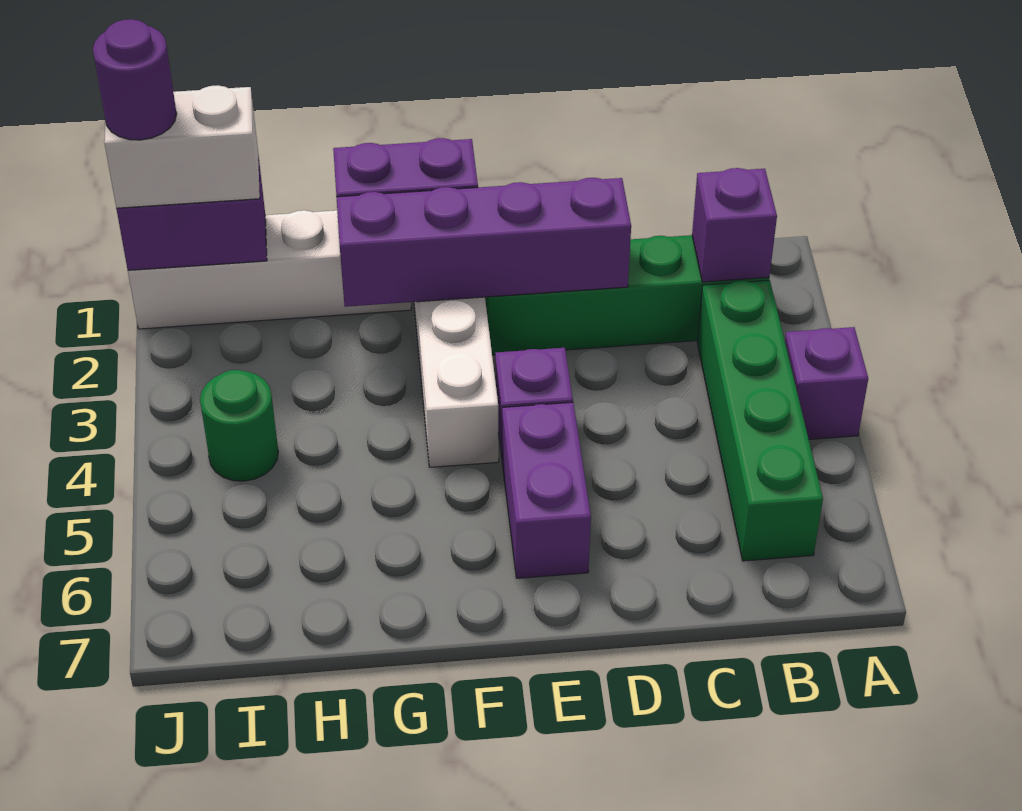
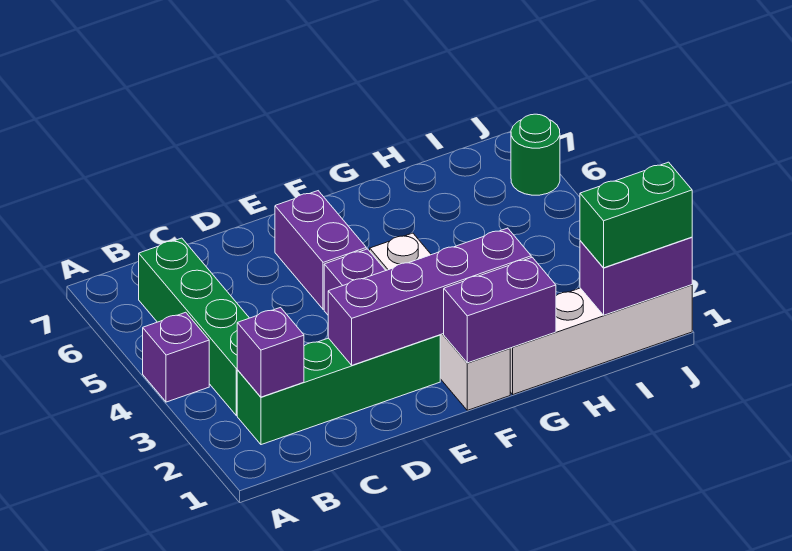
white 1x2 brick [104,85,260,208] -> green 1x2 brick [580,162,692,268]
green 1x1 round brick [200,370,278,481] -> green 1x1 round brick moved to [511,114,560,195]
purple 1x1 round brick [93,19,177,140] -> none

